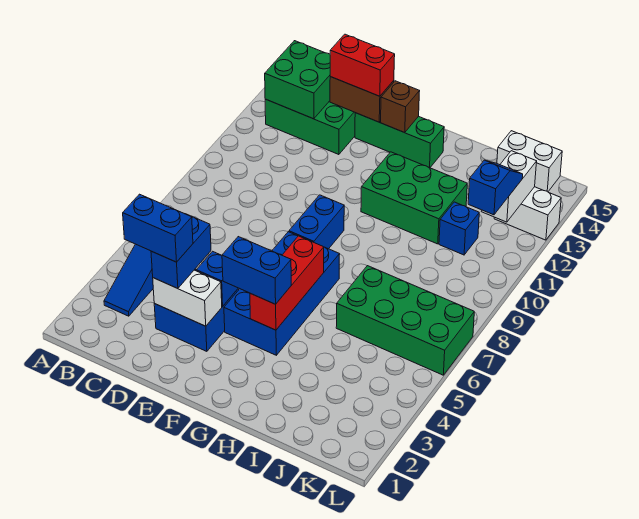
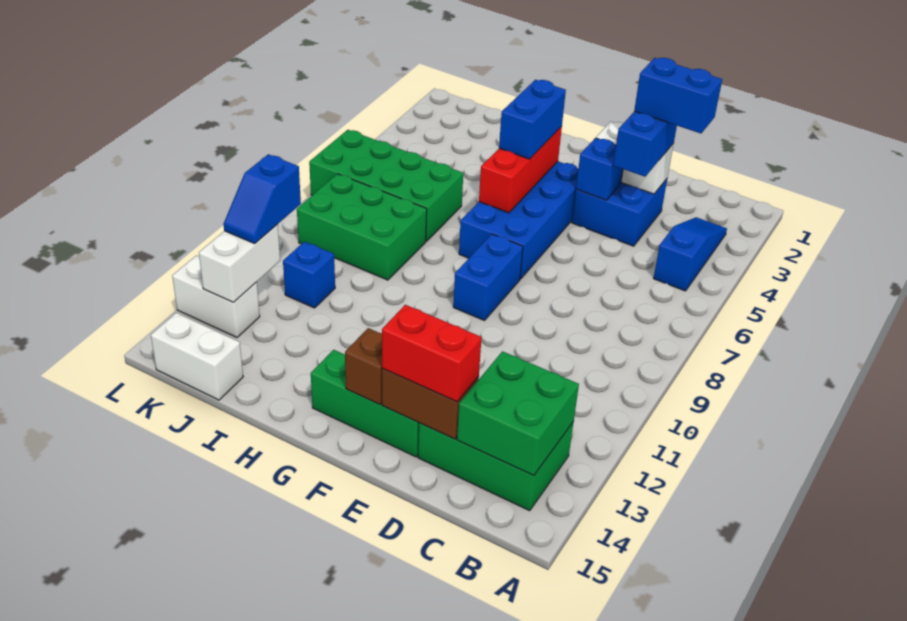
blue 1x2 brick [222,237,291,304] -> blue 1x2 brick turned to [499,80,566,159]
green 2x3 brick [361,152,467,244] -> green 2x3 brick moved to [297,174,427,280]

